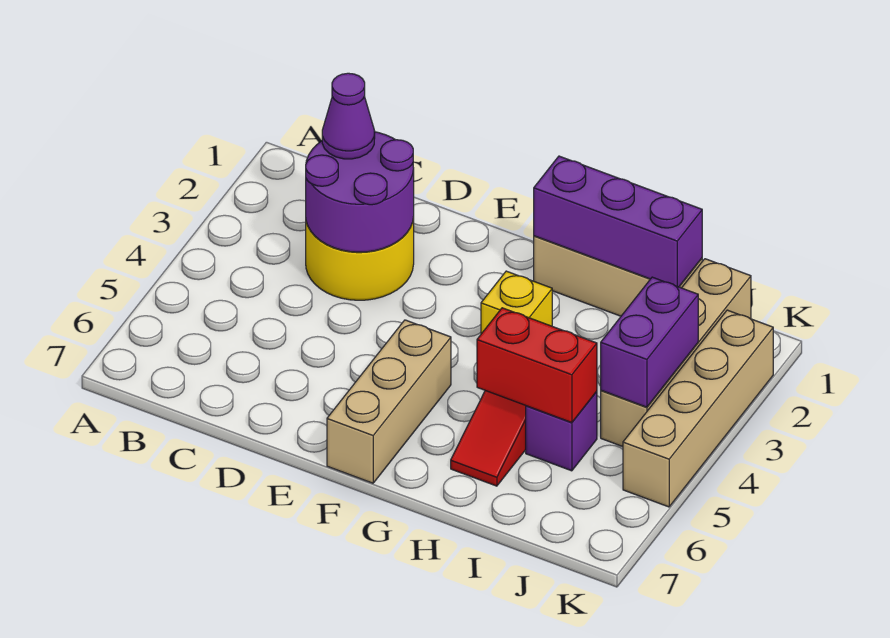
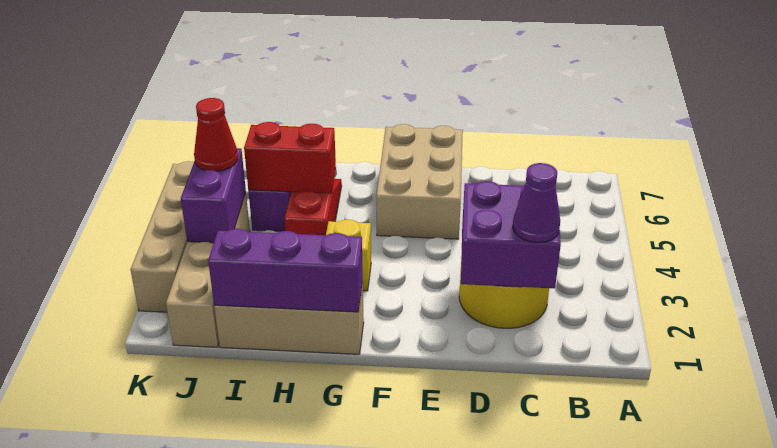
purple 2x2 round brick [306,132,414,252] -> purple 2x2 brick [461,181,561,288]
tan 1x3 brick [327,320,451,483] -> tan 2x3 brick [376,124,463,239]
none -> red 1x1 cone [194,98,238,171]

